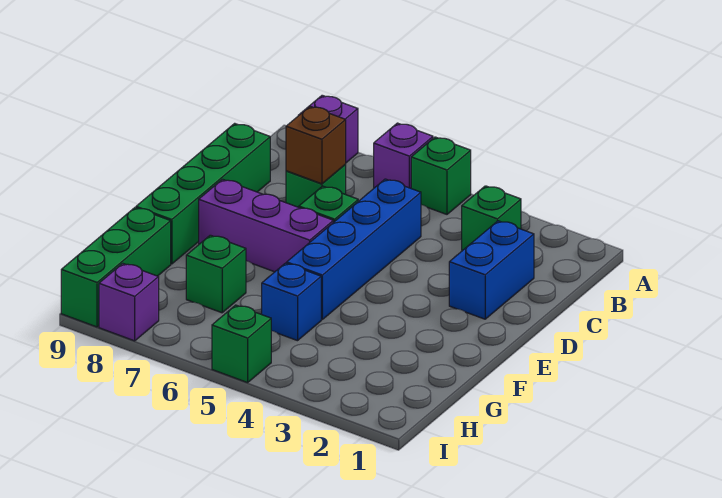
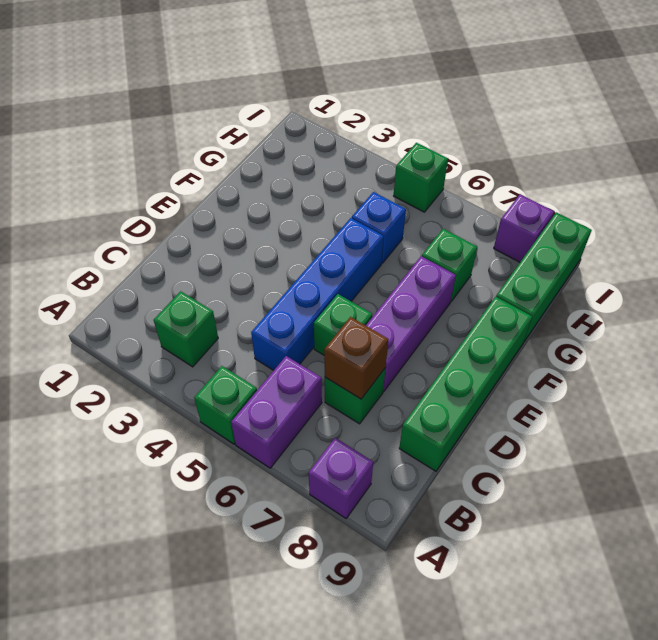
purple 1x1 brick [374,123,433,188] -> purple 1x2 brick [231,356,322,468]
blue 1x2 brick [449,221,534,319] -> none
purple 1x3 brick [199,179,333,272] -> purple 1x3 brick turned to [366,256,456,391]

